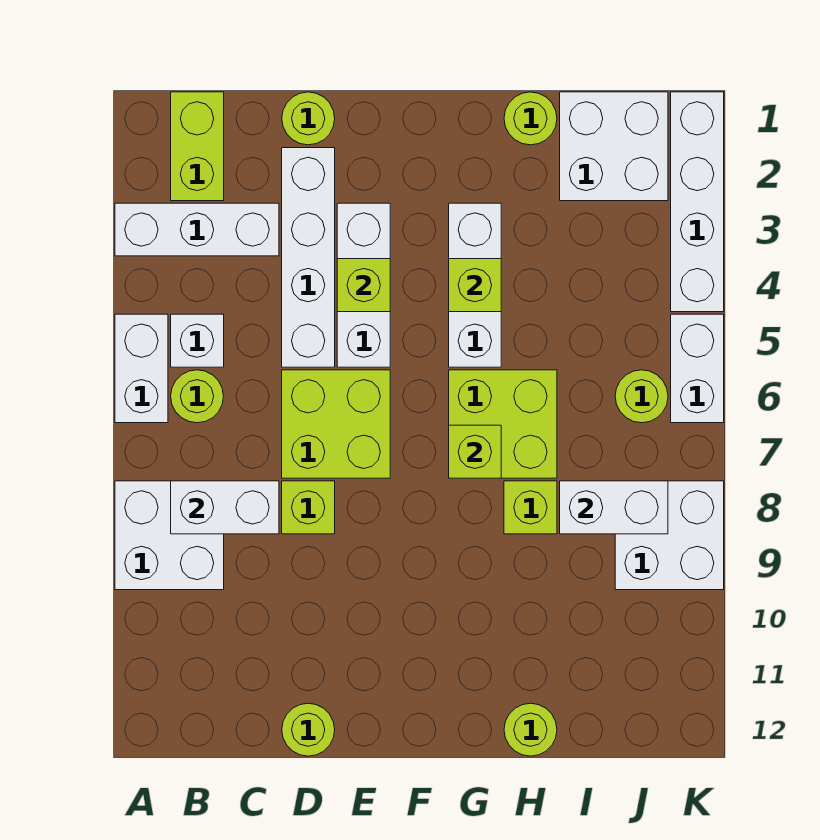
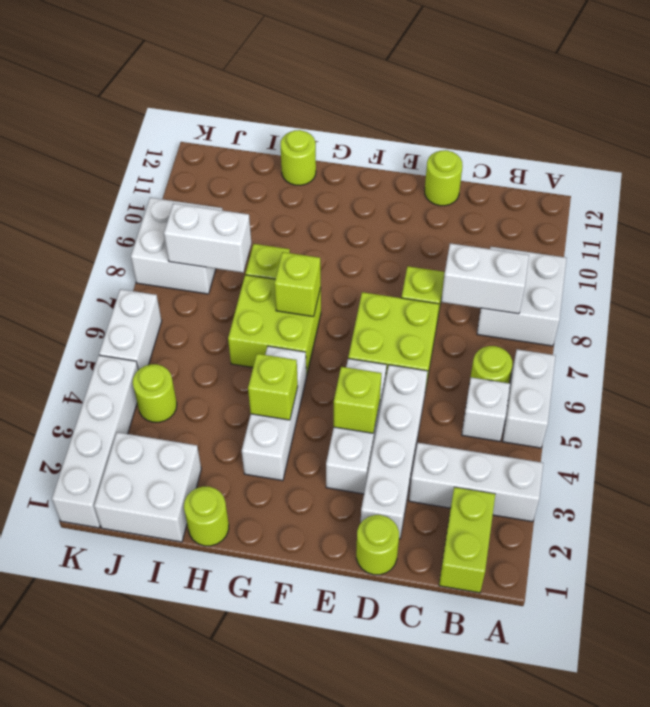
lime 1x1 round brick [615,370,668,423] -> lime 1x1 round brick moved to [133,364,177,422]

